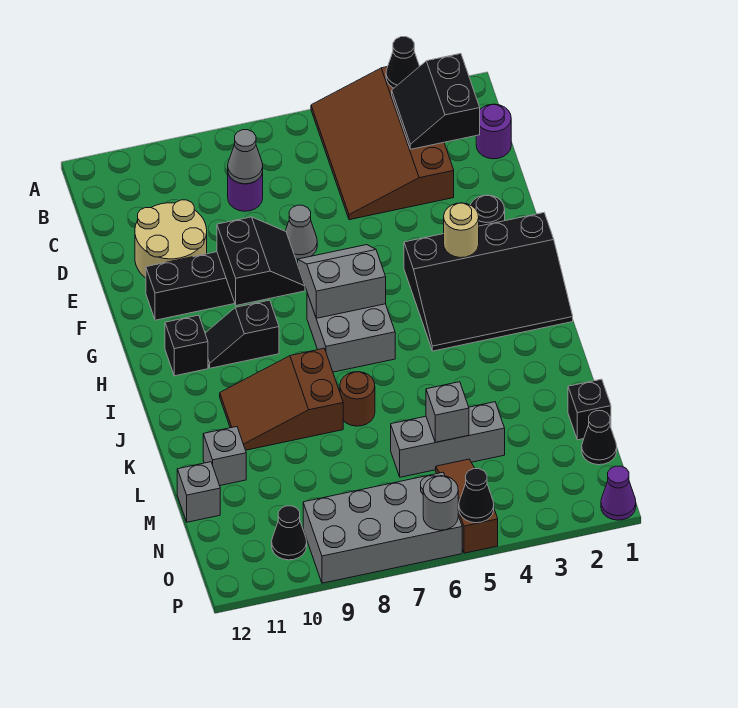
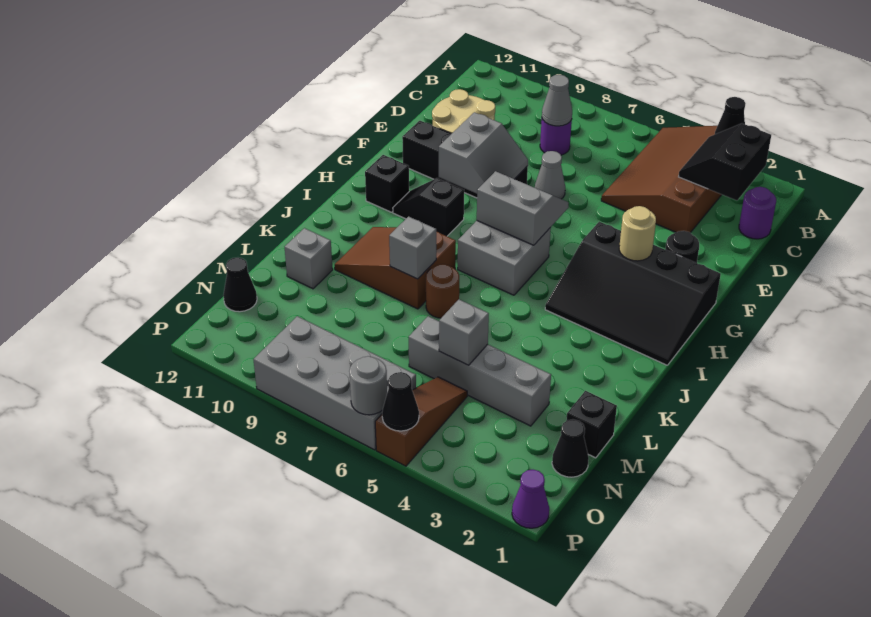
black 2x2 slope [217,217,305,306] -> grey 2x2 slope [439,112,528,194]
grey 1x3 brick [391,402,505,477] -> grey 1x4 brick [409,316,551,426]
grey 1x1 brick [177,462,220,522] -> grey 1x1 brick moved to [389,217,436,279]
black 1x1 cone [272,506,307,560] -> black 1x1 cone moved to [223,258,257,312]

